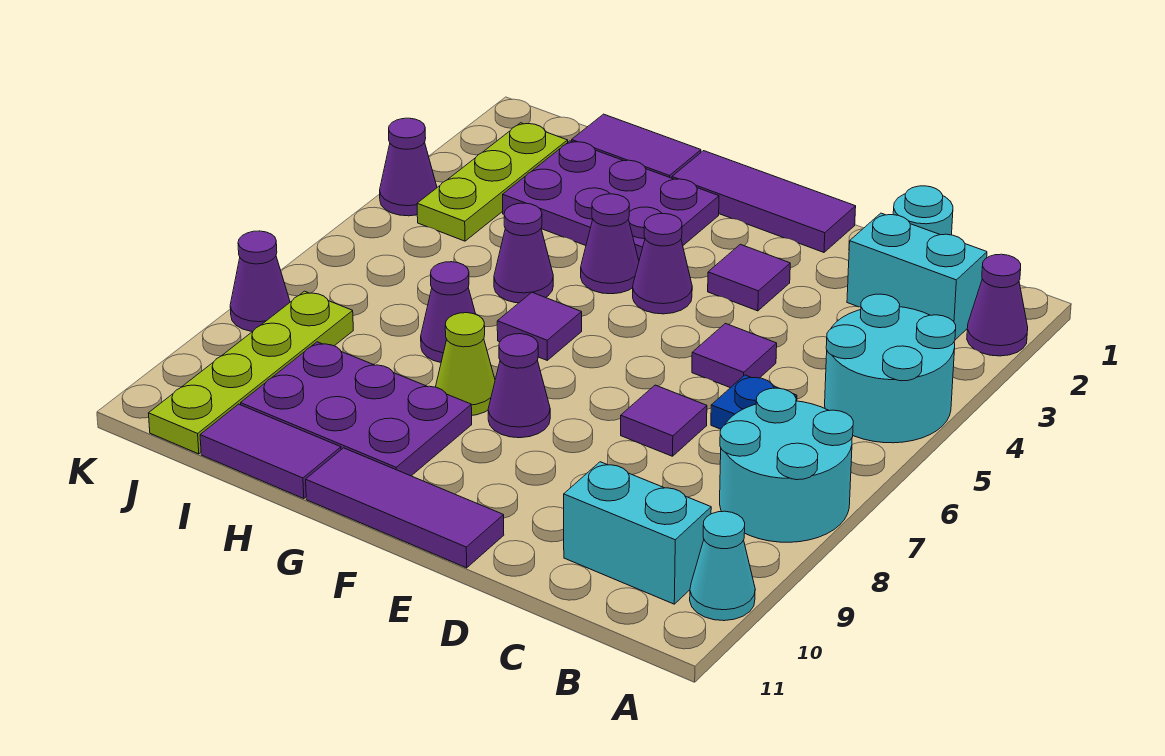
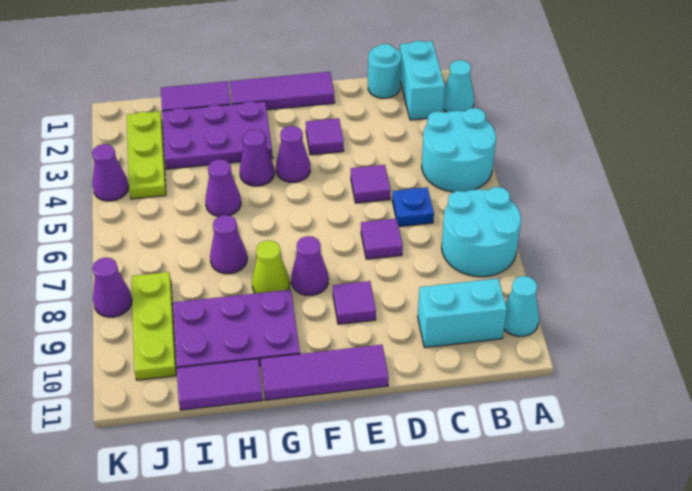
purple 1x1 cone [967,254,1028,356] -> cyan 1x1 cone [443,60,474,112]
cyan 1x2 brick [847,213,987,340] -> cyan 1x2 brick turned to [400,41,445,120]
purple 1x1 tile [497,293,582,360] -> purple 1x1 tile moved to [333,281,376,324]
lime 1x4 plate [149,291,353,454] -> lime 1x3 plate [132,272,176,380]

